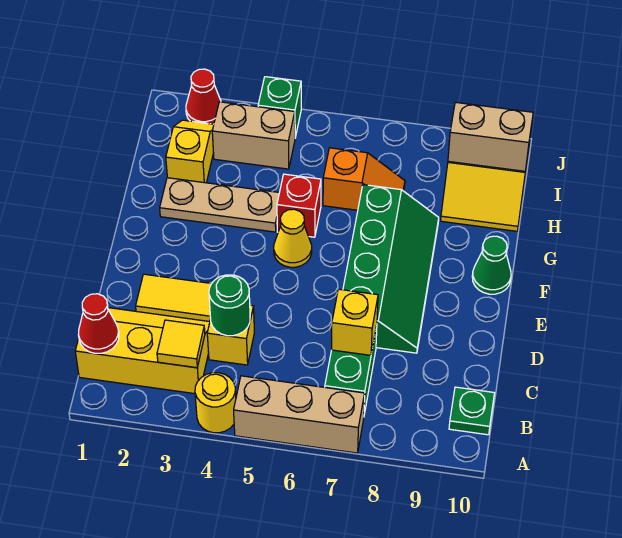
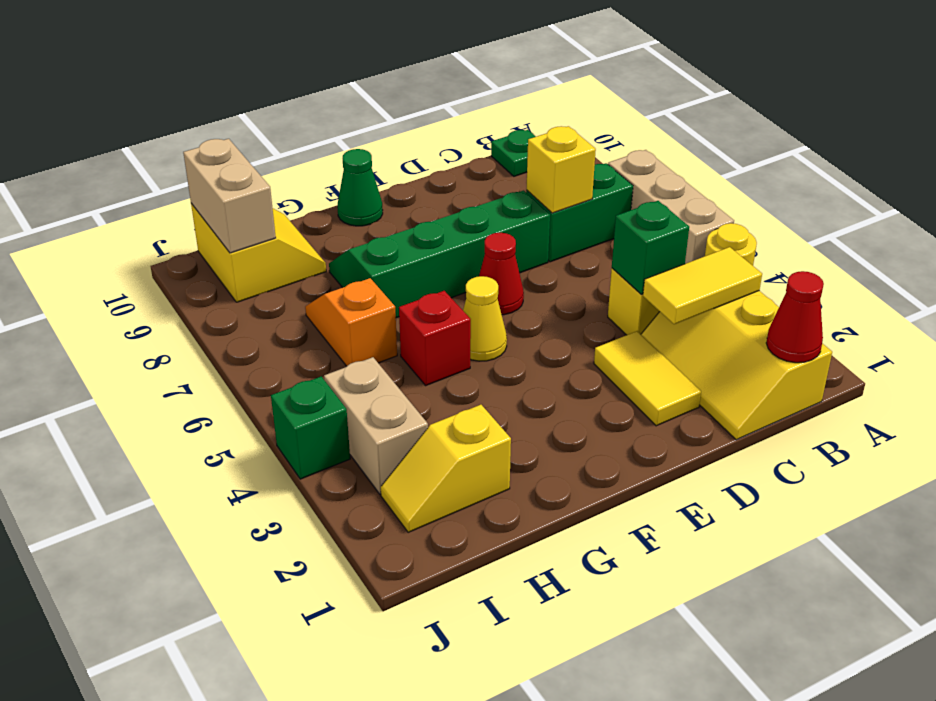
yellow 1x1 tile [157,320,205,368] -> yellow 1x2 tile [643,247,762,324]
green 1x1 round brick [209,275,250,336] -> green 1x1 brick [612,201,689,294]
tan 1x3 plate [160,178,279,232] -> none
red 1x1 cone [186,69,221,124] -> red 1x1 cone moved to [479,233,524,315]

